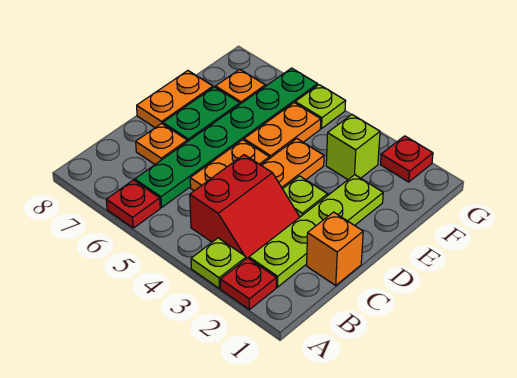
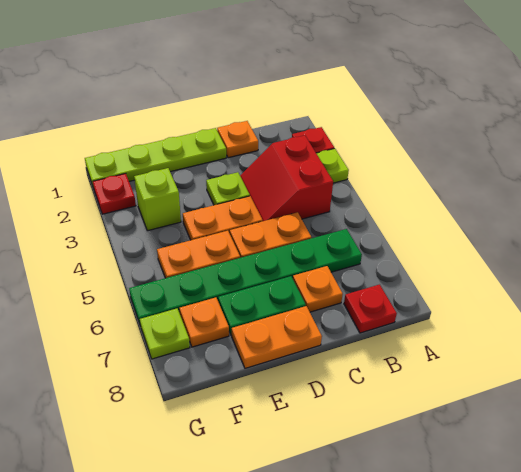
red 1x1 plate [106,180,160,228] -> red 1x1 plate moved to [344,285,397,333]
lime 1x4 plate [249,175,383,287] -> lime 1x4 plate moved to [85,128,226,186]
red 2x2 slope [190,155,300,259] -> red 2x2 slope turned to [240,135,333,221]
orange 1x1 brick [307,212,363,285] -> orange 1x1 plate [217,121,258,158]
lime 1x1 plate [295,85,346,128] -> lime 1x1 plate moved to [140,309,190,359]

